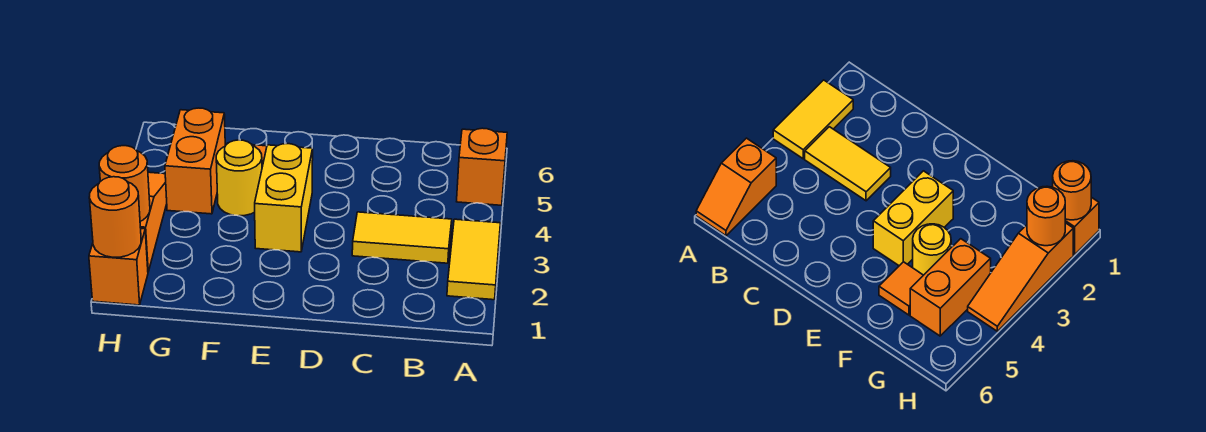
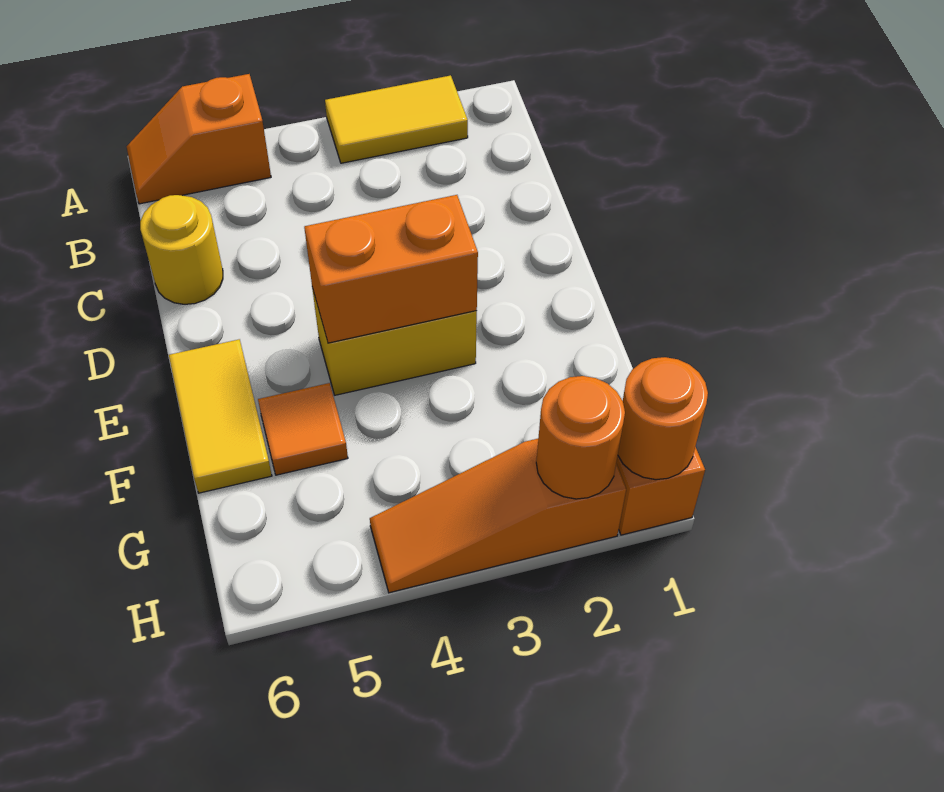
yellow 1x2 tile [352,212,452,263] -> yellow 1x2 tile moved to [169,339,272,493]
yellow 1x1 round brick [216,140,262,216] -> yellow 1x1 round brick moved to [140,195,223,304]
orange 1x2 brick [165,108,225,214] -> orange 1x2 brick moved to [304,195,478,343]

